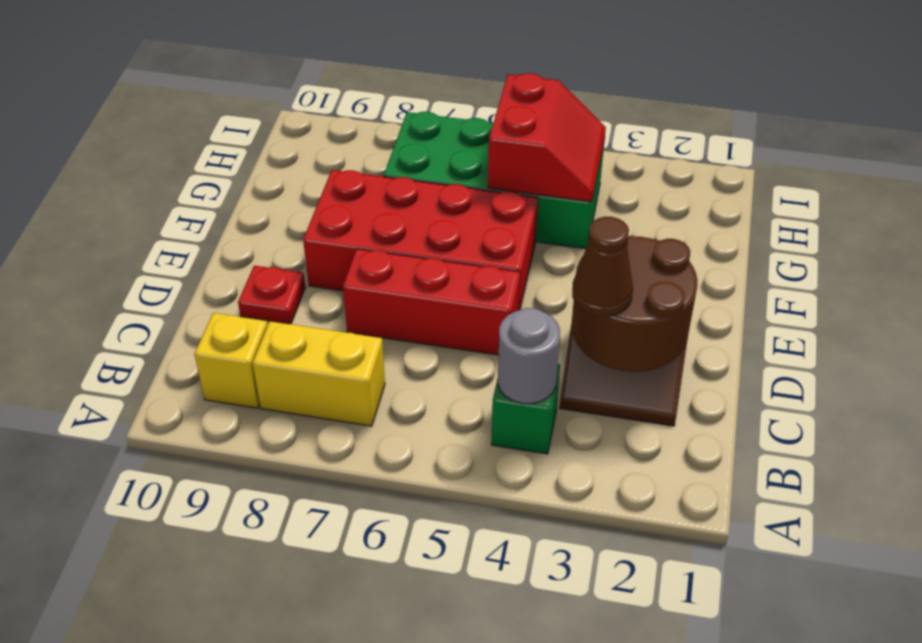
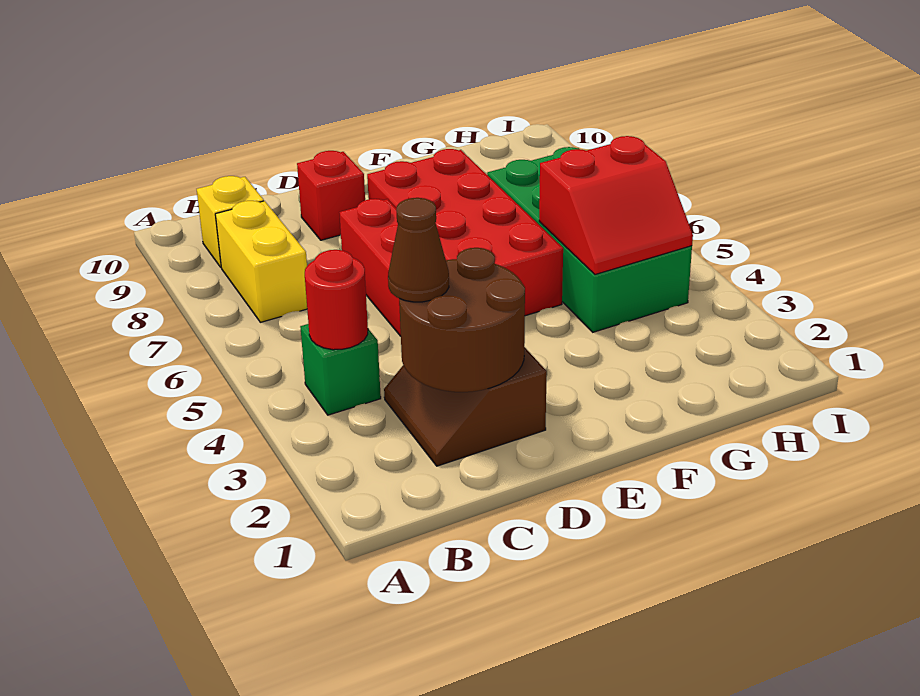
grey 1x1 round brick [498,308,560,404] -> red 1x1 round brick [305,250,368,350]
red 1x1 plate [238,266,306,324] -> red 1x1 brick [297,151,365,240]

